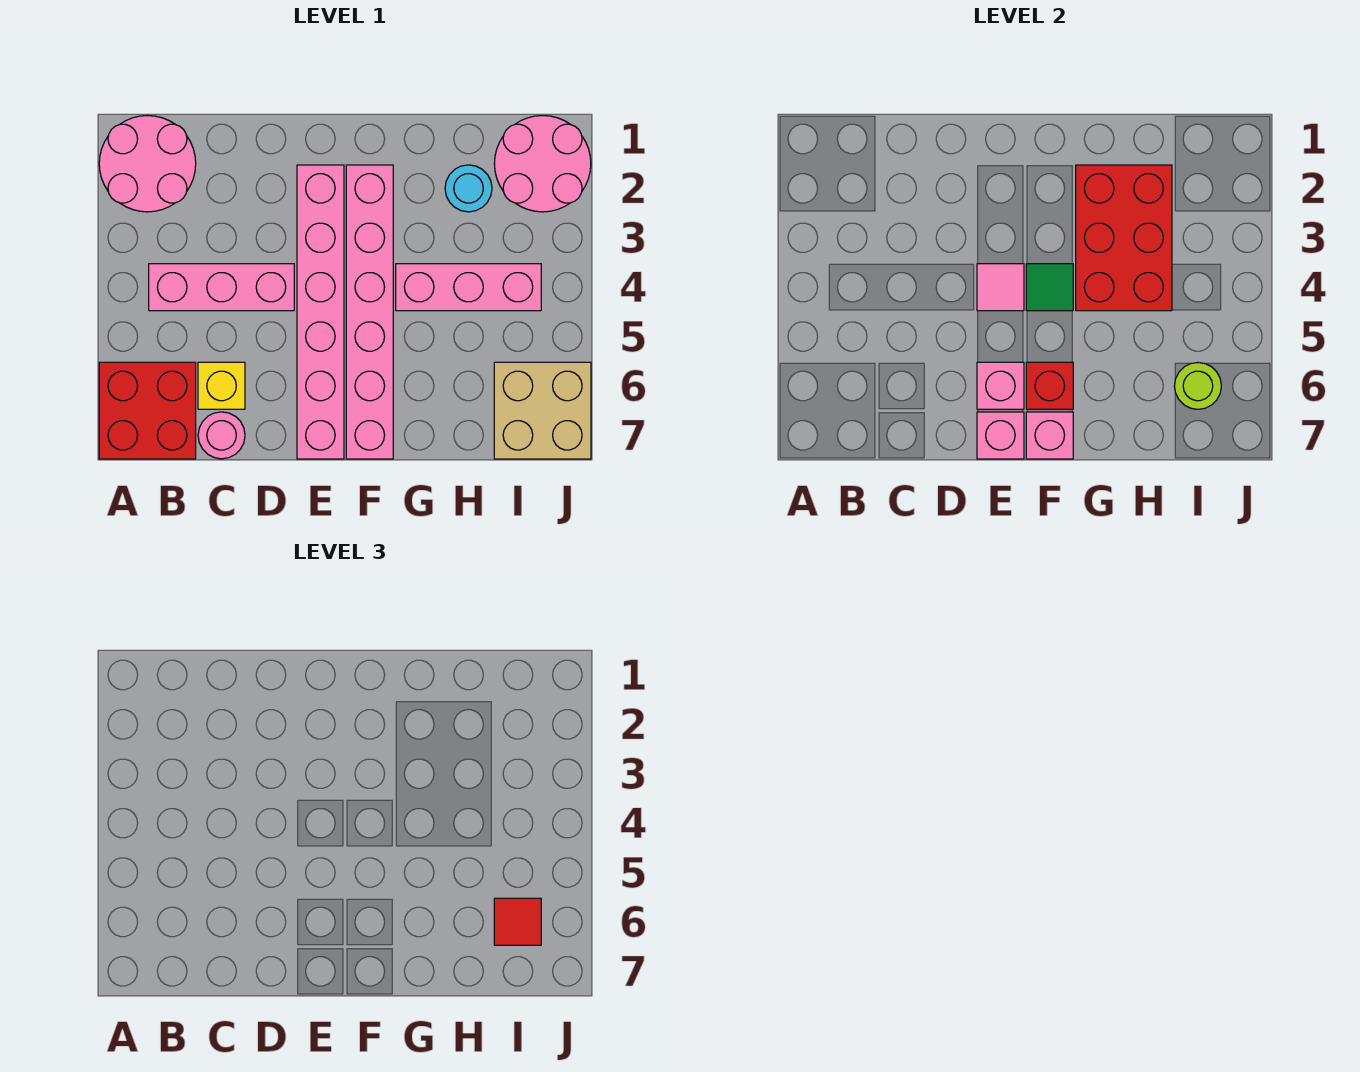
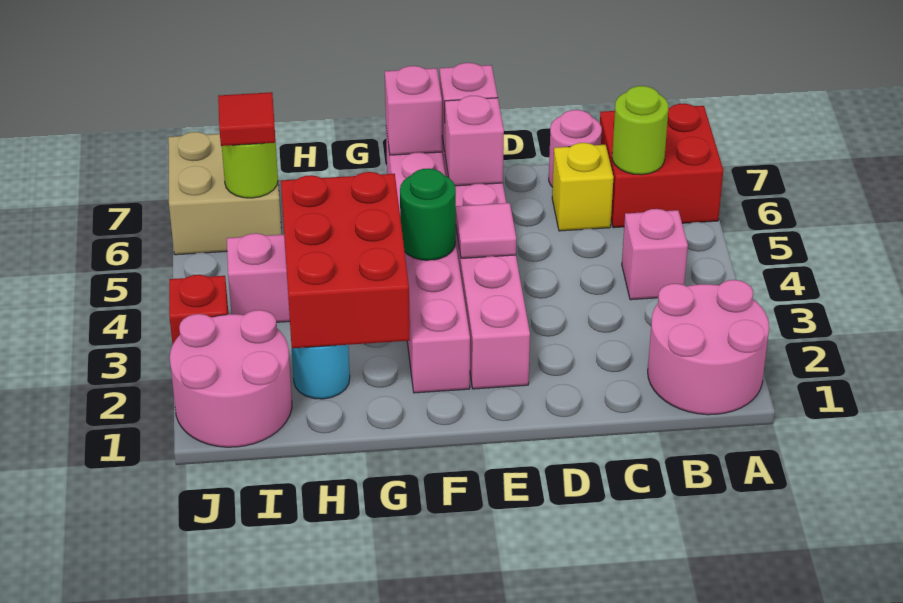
pink 1x3 brick [149,264,294,311] -> pink 1x1 brick [622,209,688,300]
none -> lime 1x1 round brick [612,86,668,175]
green 1x1 tile [1026,264,1073,311] -> green 1x1 round brick [400,168,456,260]
red 1x1 brick [1026,362,1073,409] -> red 1x1 brick moved to [169,275,229,344]

